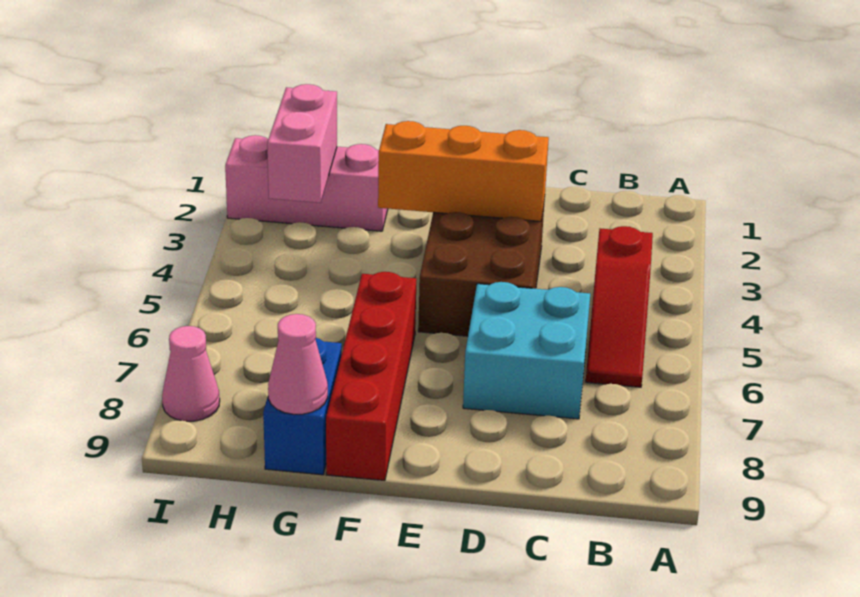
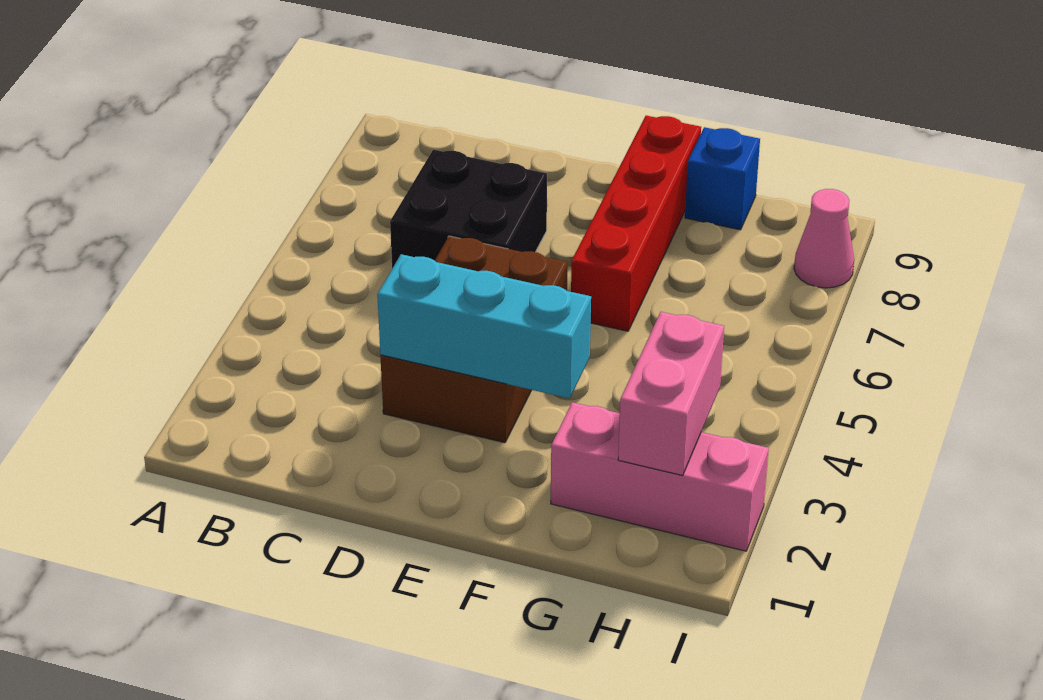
red 1x3 slope [586,226,653,387] -> none
cyan 2x2 brick [463,282,590,419] -> black 2x2 brick [390,149,547,268]
orange 1x3 brick [378,121,549,221] -> cyan 1x3 brick [377,254,591,399]
blue 1x2 brick [263,338,342,475] -> blue 1x1 brick [685,127,760,230]
pink 1x1 cone [268,314,328,414] -> none

